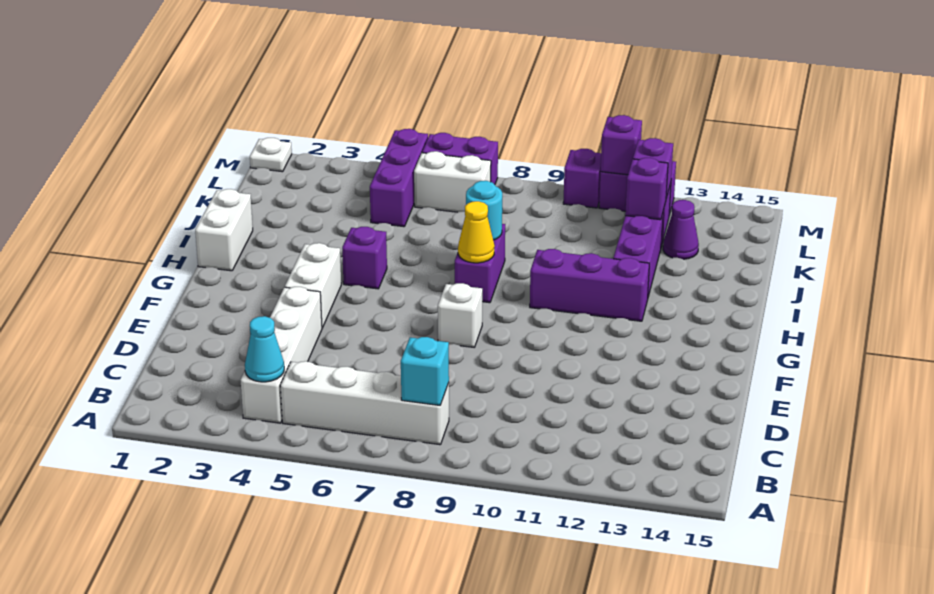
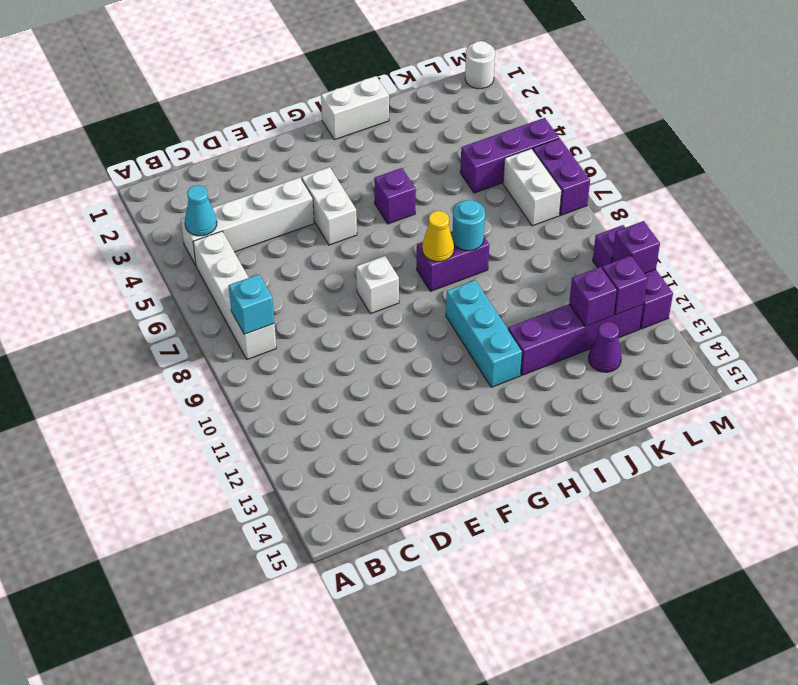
white 1x2 brick [285,243,341,328] -> white 1x2 brick turned to [302,167,357,245]
purple 1x3 brick [530,249,649,321] -> cyan 1x3 brick [446,280,522,387]
white 1x1 plate [250,138,292,172] -> white 1x1 round brick [465,41,495,89]

